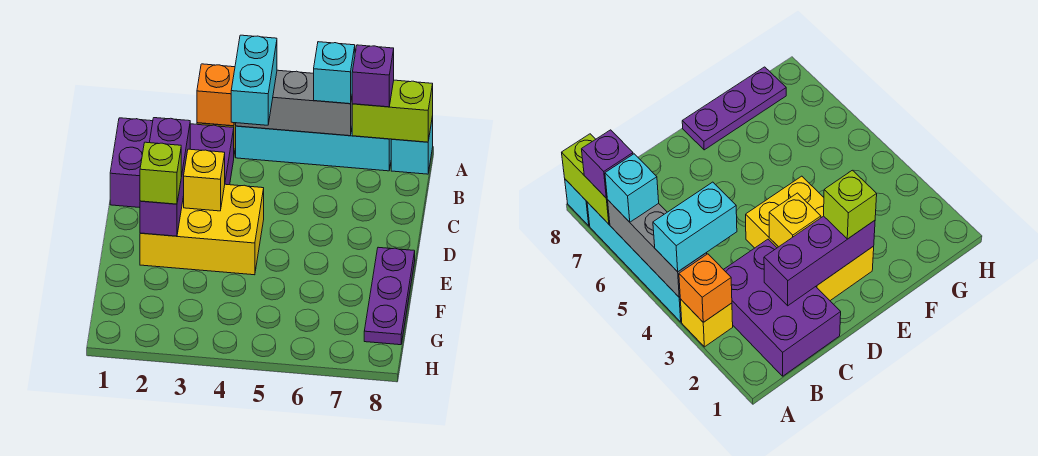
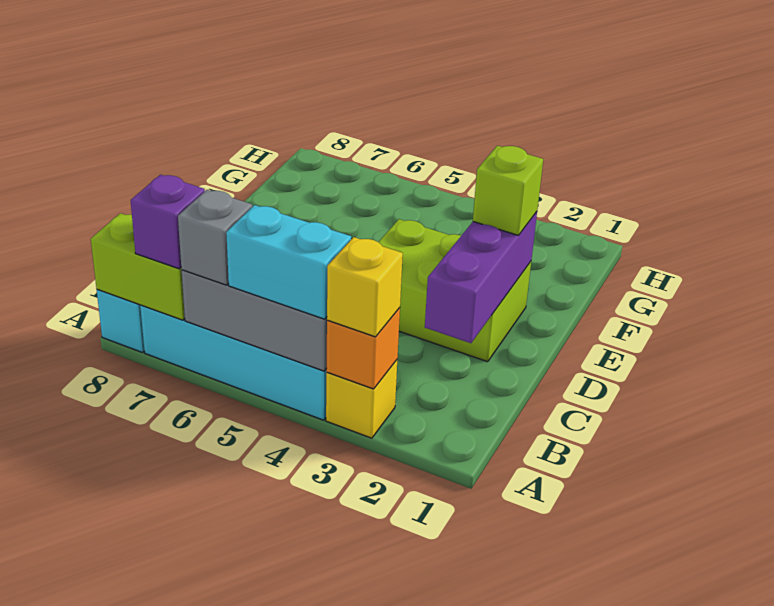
cyan 1x2 brick [231,35,277,125] -> cyan 1x2 brick turned to [226,205,351,319]
cyan 1x1 brick [314,42,355,104] -> grey 1x1 brick [178,190,252,285]
purple 2x3 brick [110,118,234,208] -> none
yellow 2x3 brick [140,184,264,275] -> lime 2x3 brick [379,219,531,362]
yellow 1x1 brick [184,149,225,211] -> yellow 1x1 brick moved to [327,237,403,337]
purple 1x3 plate [364,247,415,345] -> none

